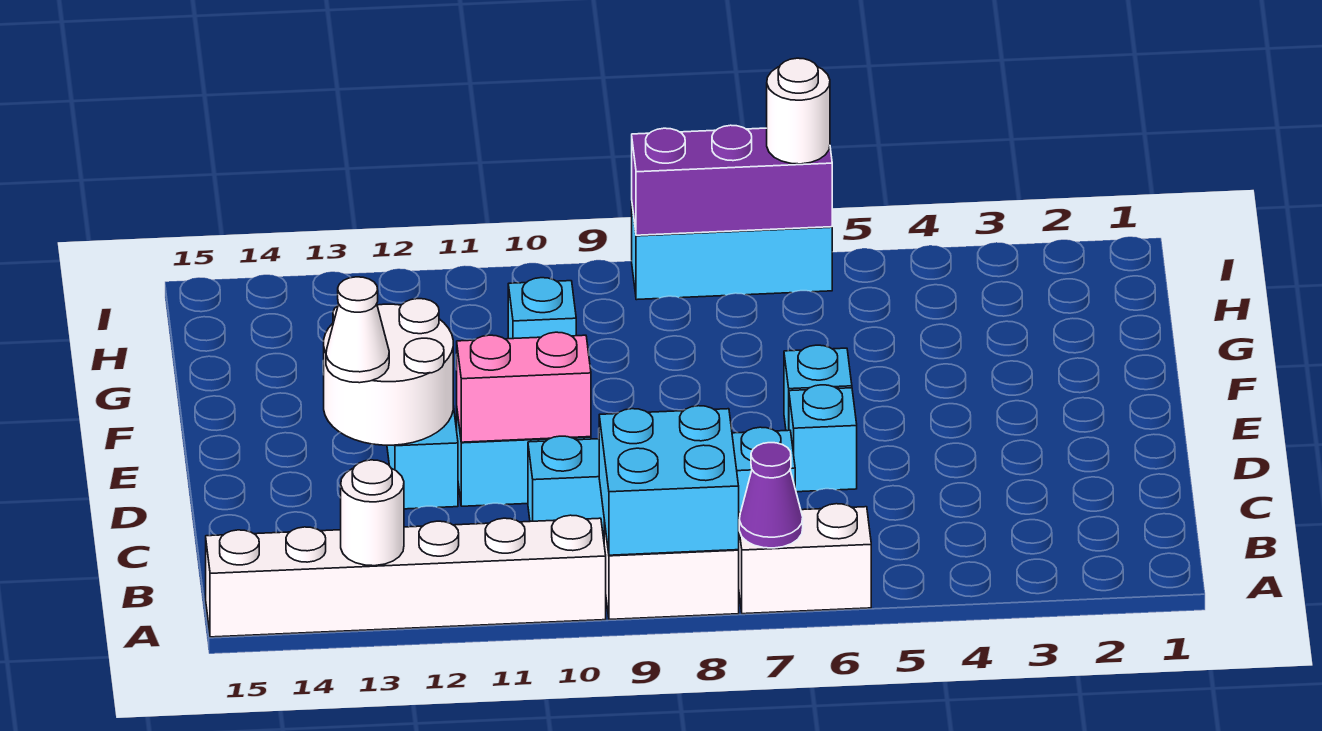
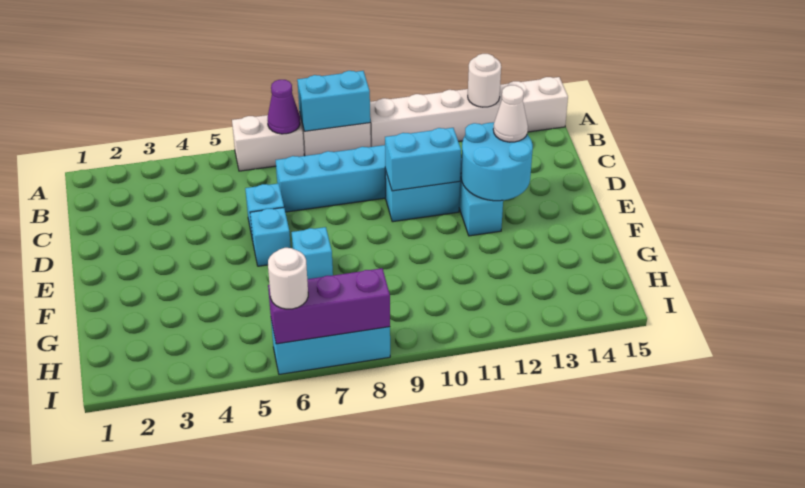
cyan 2x2 brick [599,406,739,555] -> cyan 1x2 brick [297,71,370,131]
pink 1x2 brick [457,332,591,442] -> cyan 1x2 brick [385,128,461,191]
white 2x2 round brick [324,299,453,445] -> cyan 2x2 round brick [461,122,533,201]
cyan 1x1 brick [508,278,576,339] -> cyan 1x1 brick moved to [292,227,333,279]

